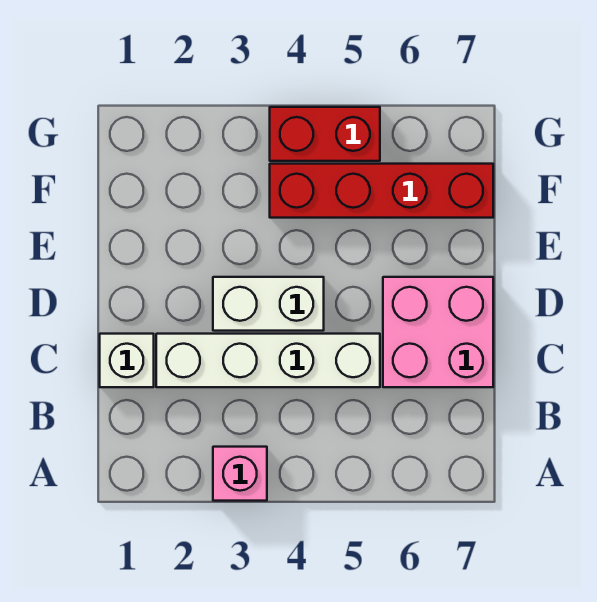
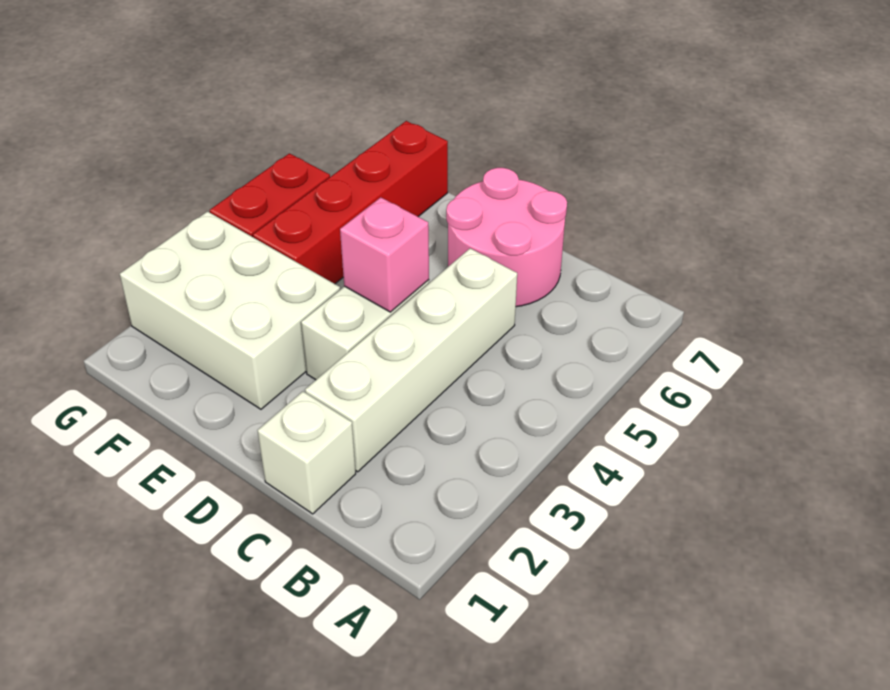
pink 1x1 brick [213,447,267,501] -> pink 1x1 brick moved to [340,197,429,312]
pink 2x2 brick [383,277,493,387] -> pink 2x2 round brick [446,168,567,307]
none -> white 2x3 brick [120,212,340,409]

